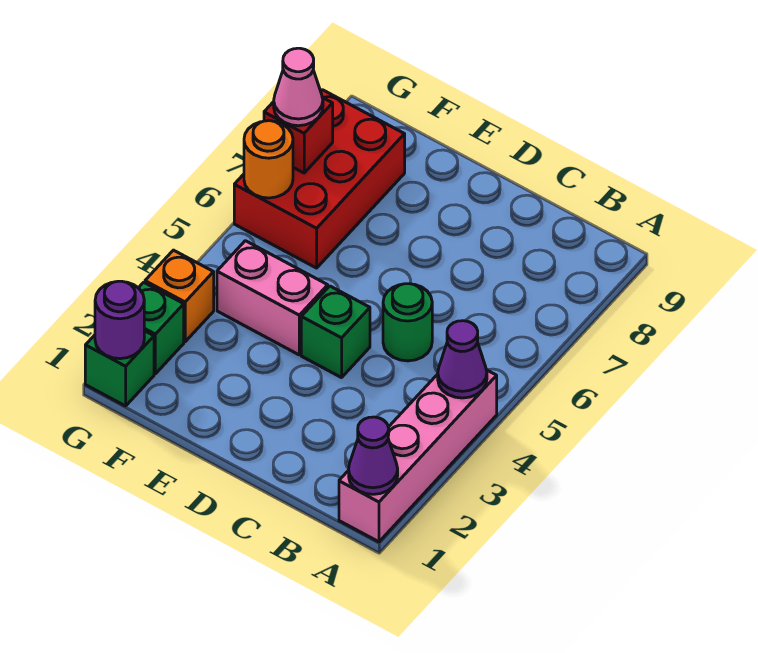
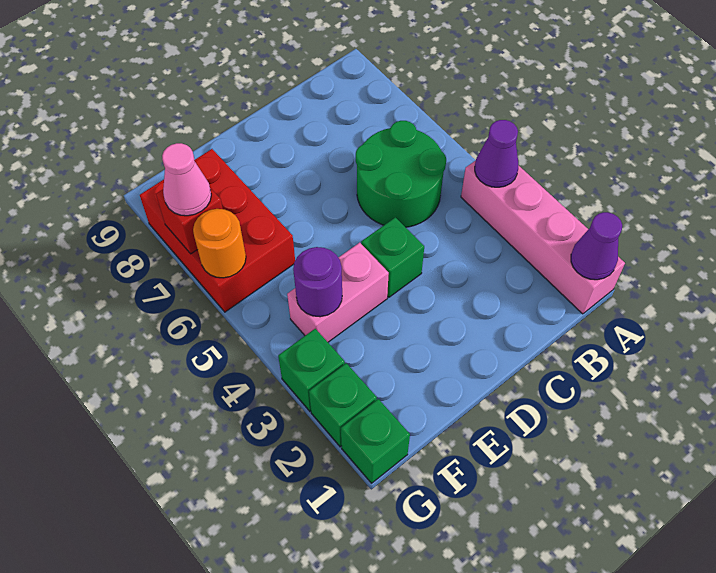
green 1x1 round brick [383,284,432,361] -> green 2x2 round brick [356,121,446,227]
purple 1x1 round brick [95,281,144,359] -> purple 1x1 round brick moved to [293,247,342,317]
orange 1x1 brick [145,250,214,342] -> green 1x1 brick [278,329,345,411]

